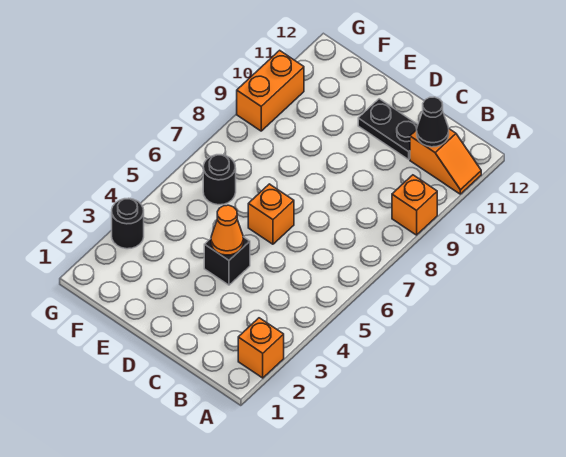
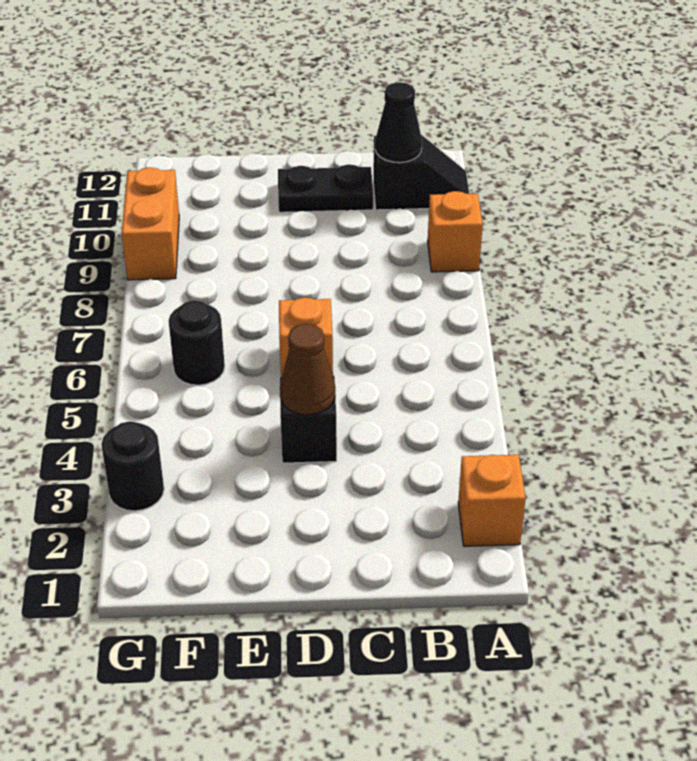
orange 1x2 slope [410,129,481,194] -> black 1x2 slope [373,135,469,210]
orange 1x1 cone [211,205,243,255] -> brown 1x1 cone [280,324,335,415]

